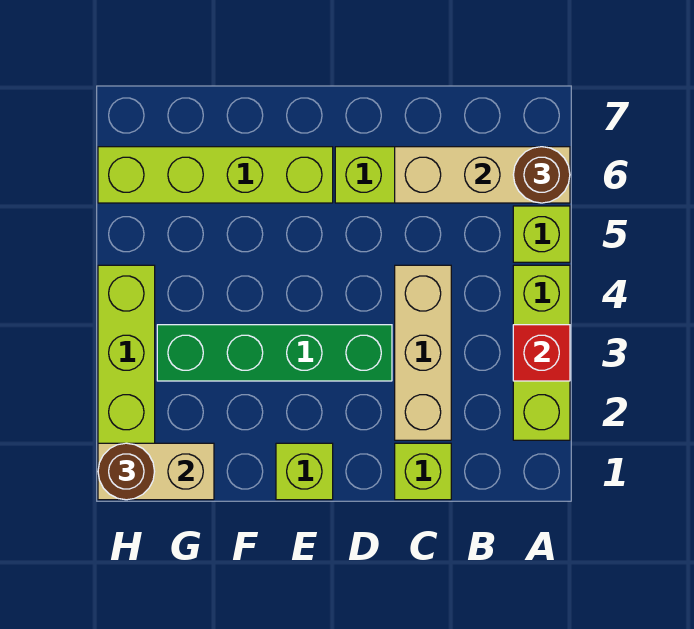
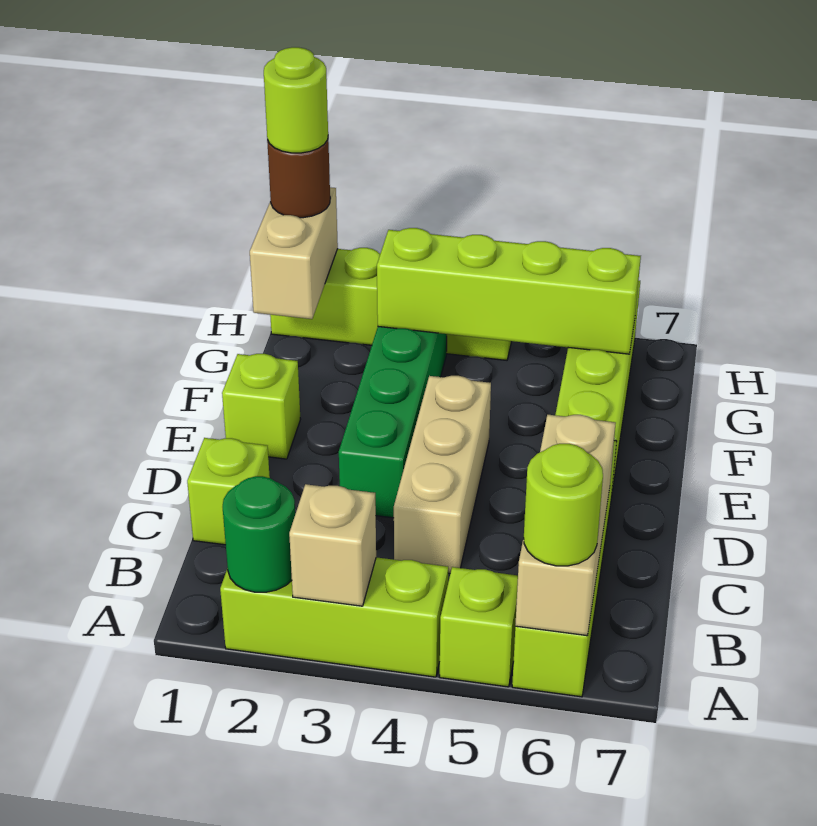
none -> green 1x1 round brick [223,476,295,592]
red 1x1 brick [513,325,570,381] -> tan 1x1 brick [289,484,376,606]
brown 1x1 round brick [513,147,570,203] -> lime 1x1 round brick [524,444,603,566]
tan 1x3 brick [395,265,451,440] -> tan 1x3 brick turned to [394,376,491,573]
none -> lime 1x4 brick [377,228,641,354]
none -> lime 1x1 round brick [264,47,328,153]

